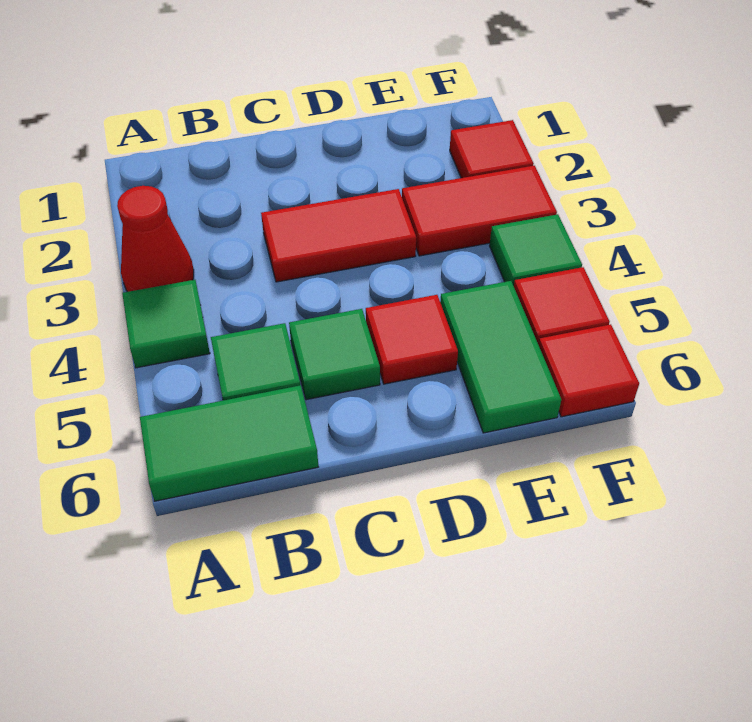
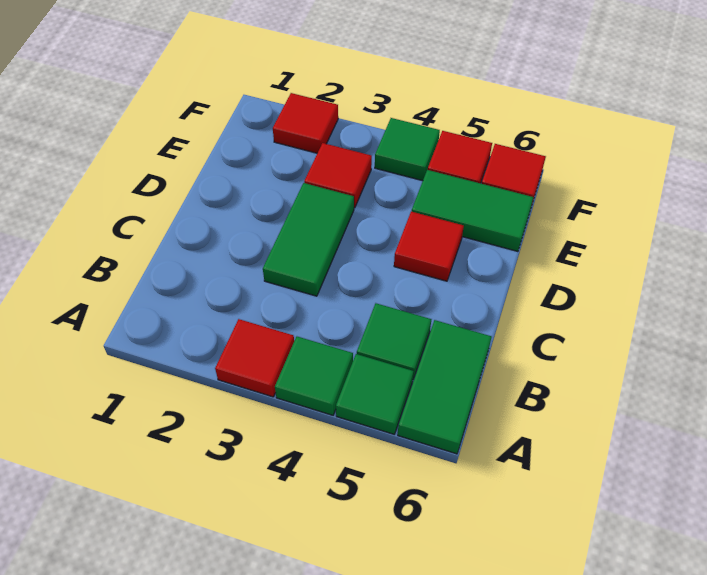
red 1x1 cone [117,186,194,292] -> red 1x1 tile [215,319,294,397]
red 1x2 tile [261,189,416,282] -> green 1x2 tile [263,183,354,296]
green 1x1 tile [289,309,380,400] -> green 1x1 tile moved to [336,354,414,434]
red 1x2 tile [402,166,557,256] -> red 1x1 tile [304,143,372,208]

